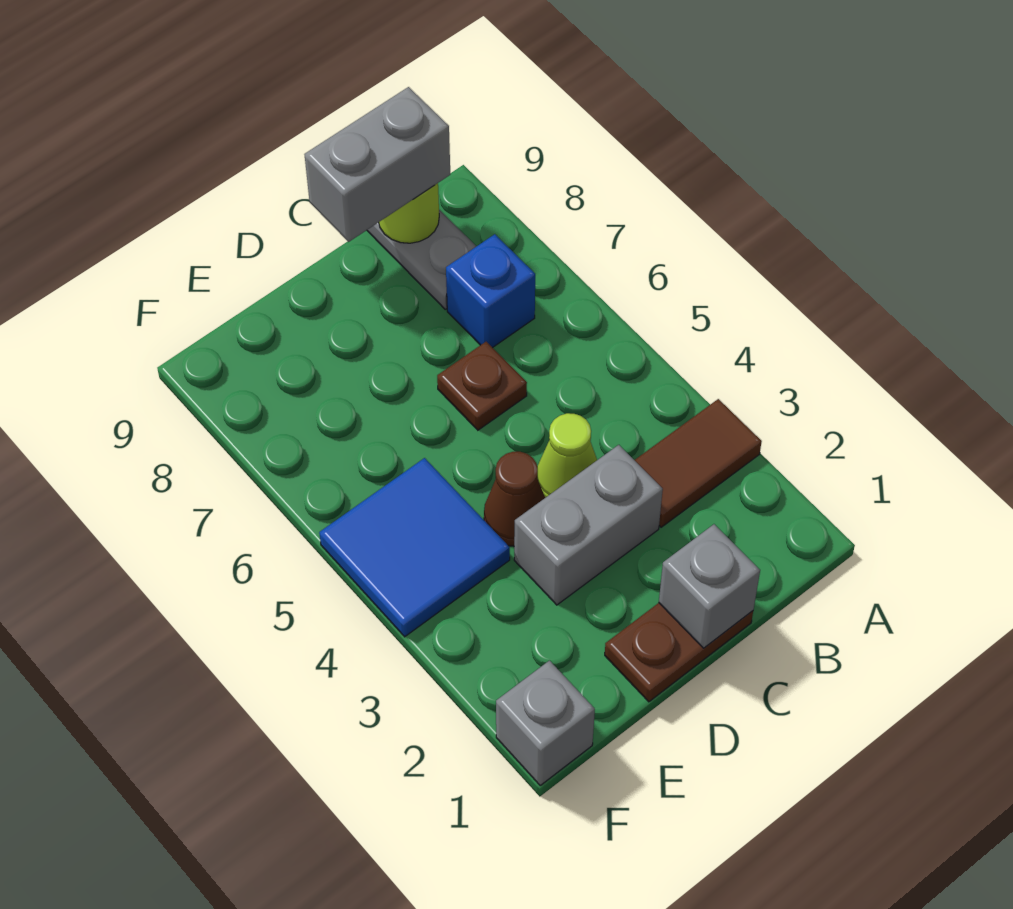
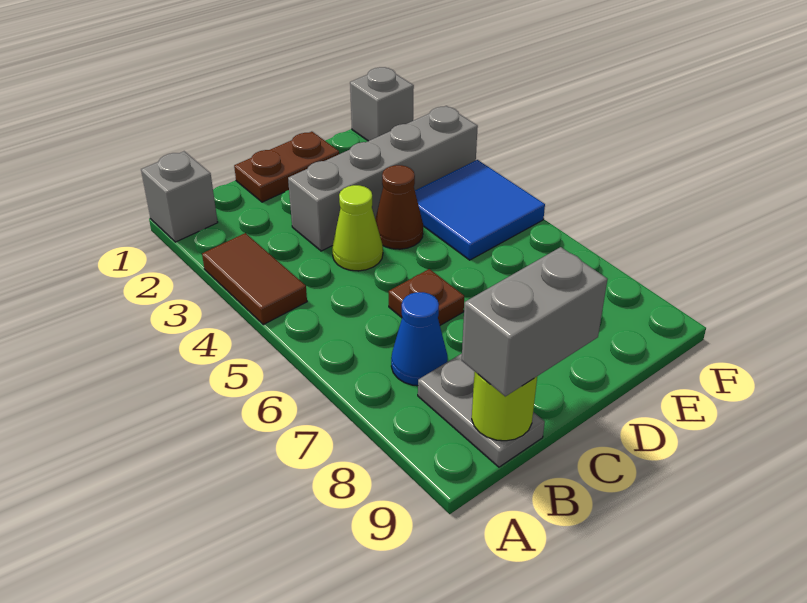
brown 1x2 tile [635,399,762,527] -> brown 1x2 tile turned to [202,233,307,325]
blue 1x1 brick [446,234,535,348] -> blue 1x1 cone [391,292,448,386]
grey 1x1 brick [659,524,760,648] -> grey 1x1 brick moved to [141,151,218,242]
grey 1x2 brick [514,445,663,605] -> grey 1x4 brick [288,106,478,251]

